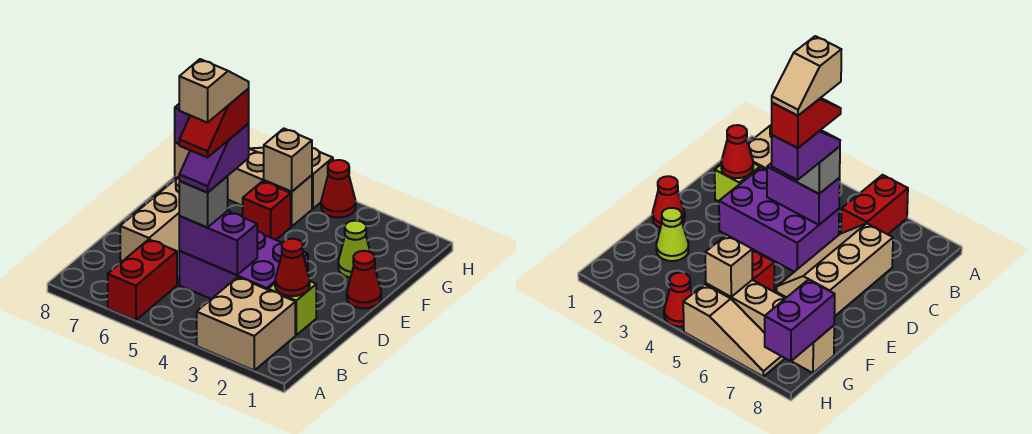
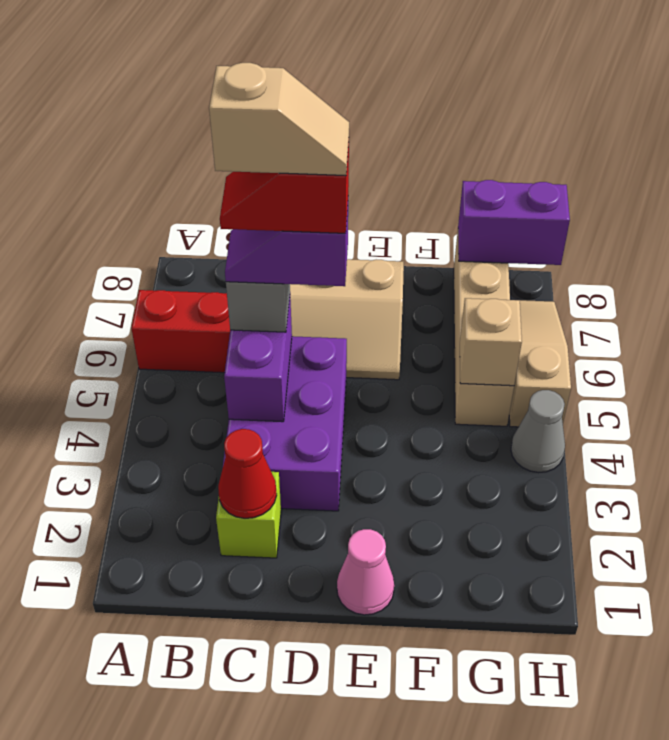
tan 2x2 brick [197,277,295,370] -> none
red 1x1 cone [347,251,381,308] -> pink 1x1 cone [337,529,394,615]
lime 1x1 cone [338,221,370,278] -> none
red 1x1 brick [243,181,291,240] -> none
red 1x1 cone [321,160,356,218] -> grey 1x1 cone [511,390,565,473]

